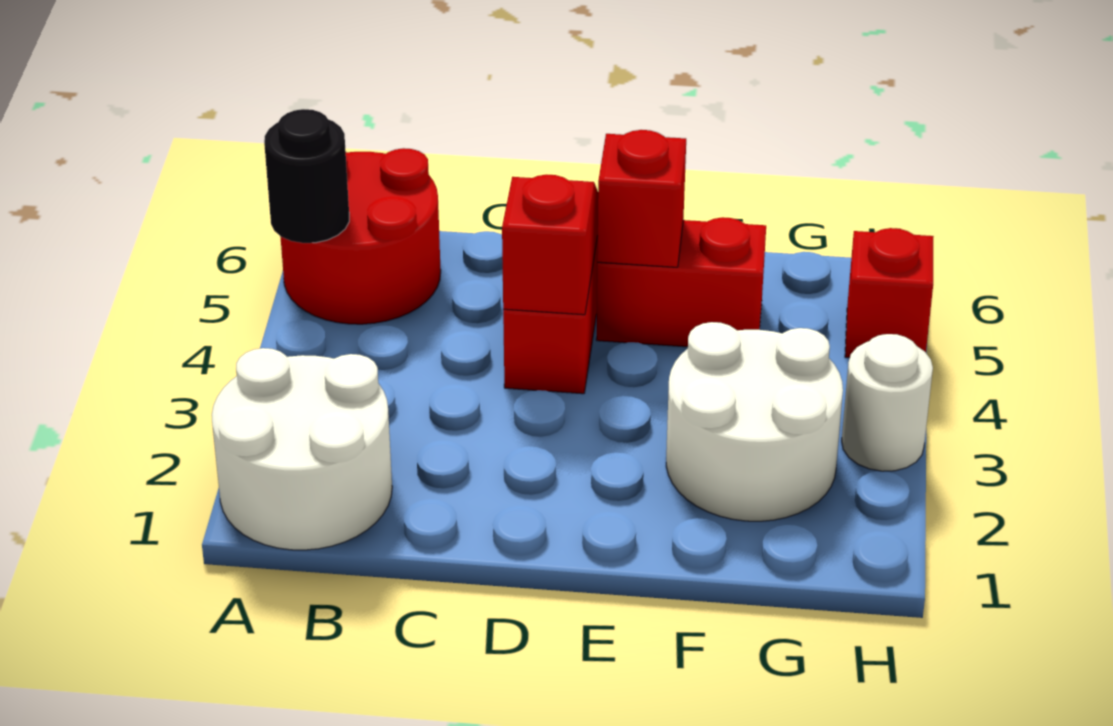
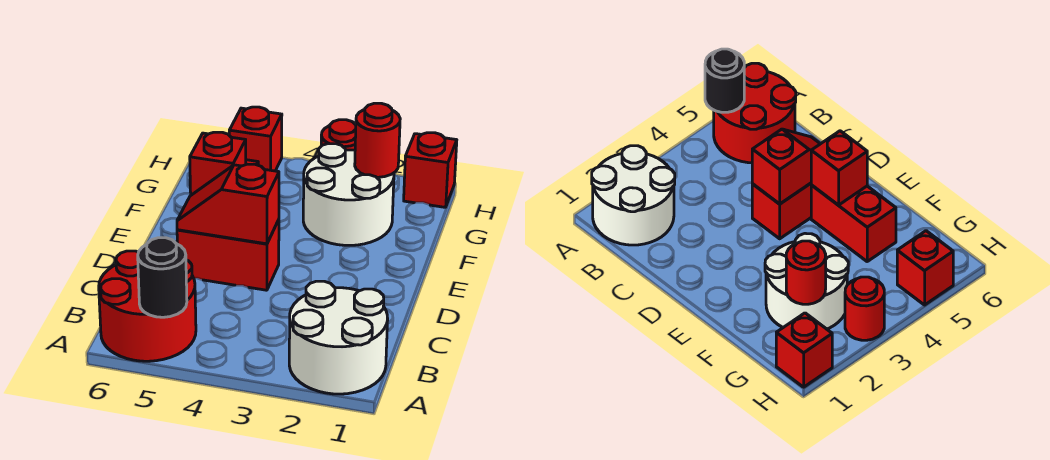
none -> red 1x1 round brick [355,103,400,177]
none -> red 1x1 brick [404,133,457,207]
white 1x1 round brick [842,334,933,471] -> red 1x1 round brick [321,120,356,150]

